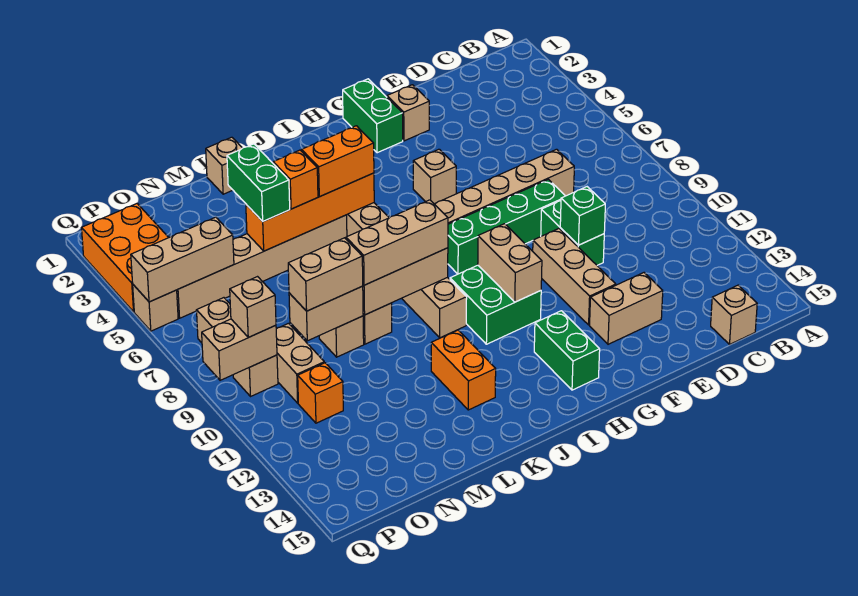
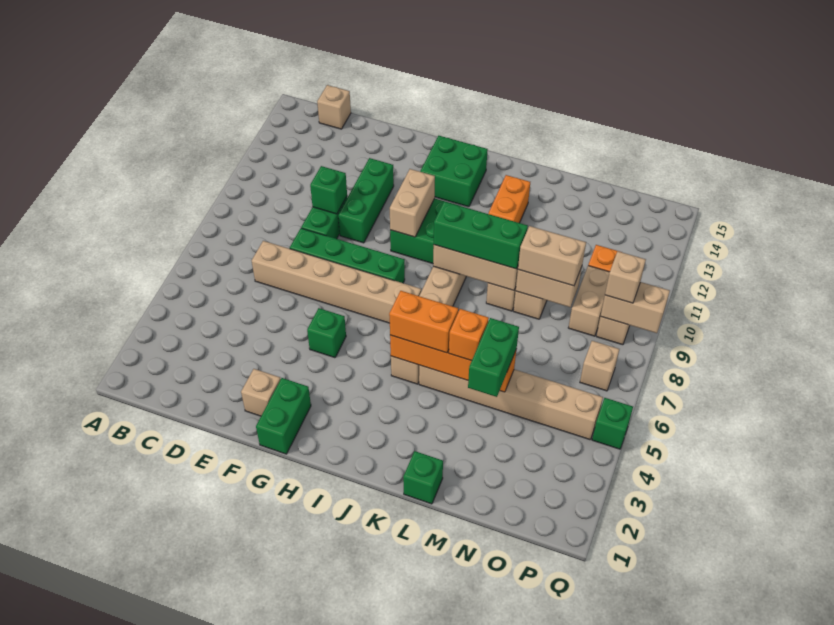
tan 1x2 brick [590,273,663,344] -> none
tan 1x3 brick [533,229,616,325] -> green 1x3 brick [338,158,394,243]
tan 1x1 brick [413,149,456,204] -> green 1x1 brick [307,308,346,358]
green 1x2 brick [534,311,600,390] -> green 2x2 brick [420,136,488,207]
tan 1x3 brick [346,200,448,285] -> green 1x3 brick [434,201,528,269]
tan 1x1 brick [206,137,242,194] -> green 1x1 brick [403,451,443,504]
tan 1x3 brick [131,217,234,302] -> none
orange 2x3 brick [82,204,169,312] -> none
tan 1x1 brick [133,285,178,331] -> green 1x1 brick [592,398,633,449]

